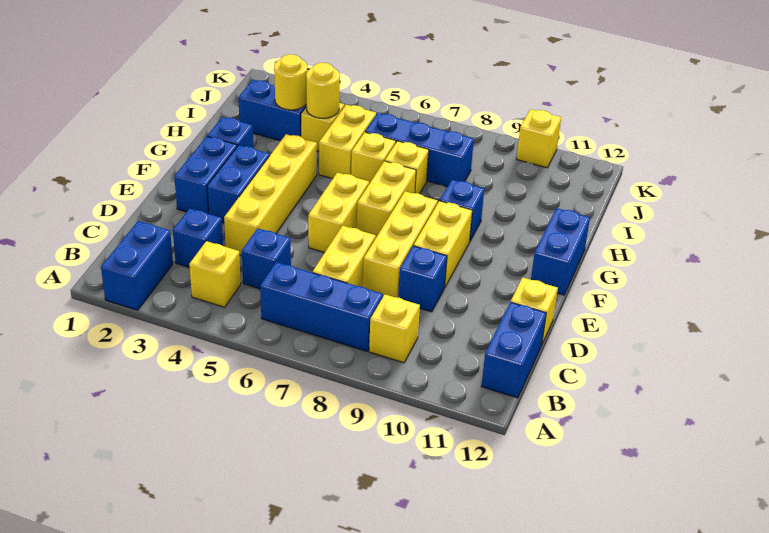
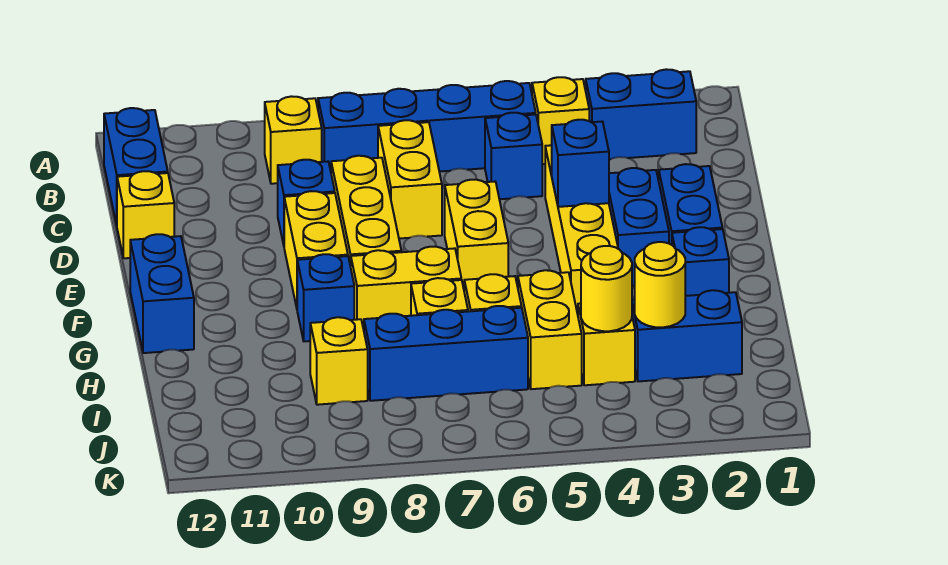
blue 1x2 brick [101,221,173,310] -> blue 1x2 brick turned to [586,69,696,159]
blue 1x3 brick [260,262,383,351] -> blue 1x4 brick [318,81,536,172]
blue 1x1 brick [173,208,223,267] -> blue 1x1 brick moved to [552,120,609,207]
yellow 1x2 brick [357,161,416,237] -> yellow 1x2 brick turned to [351,247,461,330]
yellow 1x1 brick [517,109,561,168] -> yellow 1x1 brick moved to [310,317,368,405]

